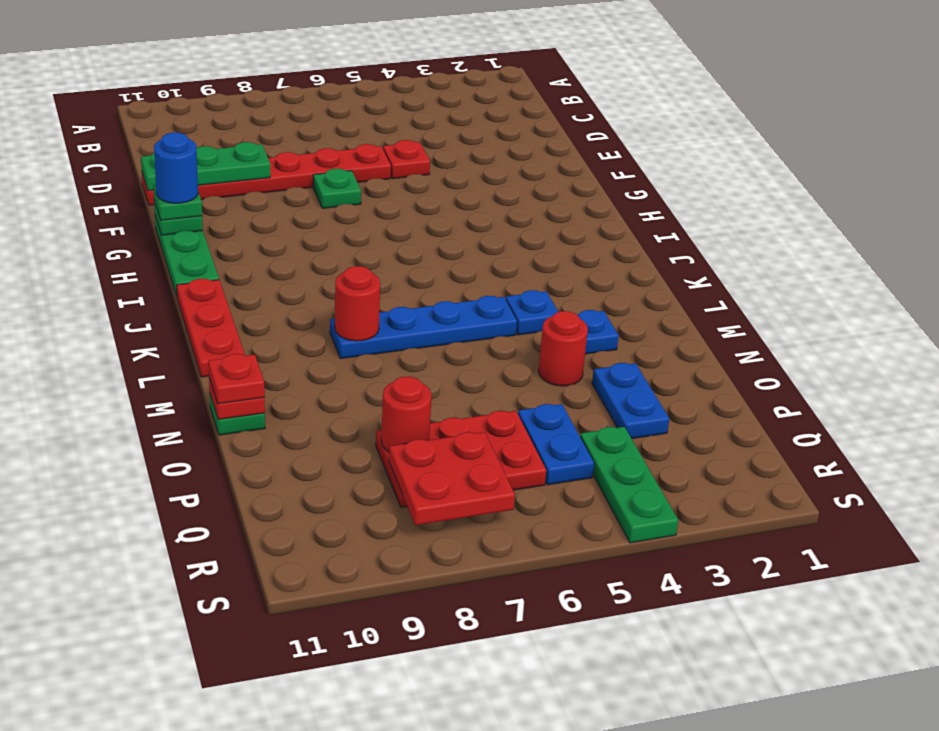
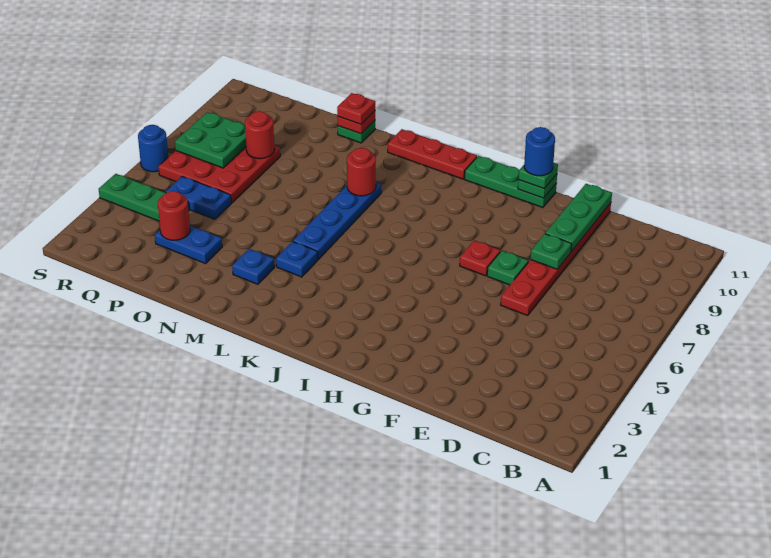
red 1x1 plate [383,140,430,179] -> red 1x1 plate moved to [460,240,500,276]
none -> green 1x1 plate [530,234,571,269]
red 1x1 round brick [539,311,588,386] -> red 1x1 round brick moved to [158,191,190,240]
red 2x3 plate [376,411,546,508] -> red 3x3 plate [158,145,280,203]
red 2x2 plate [389,432,515,525] -> green 2x2 plate [175,112,246,168]
none -> blue 1x1 round brick [138,125,168,172]

